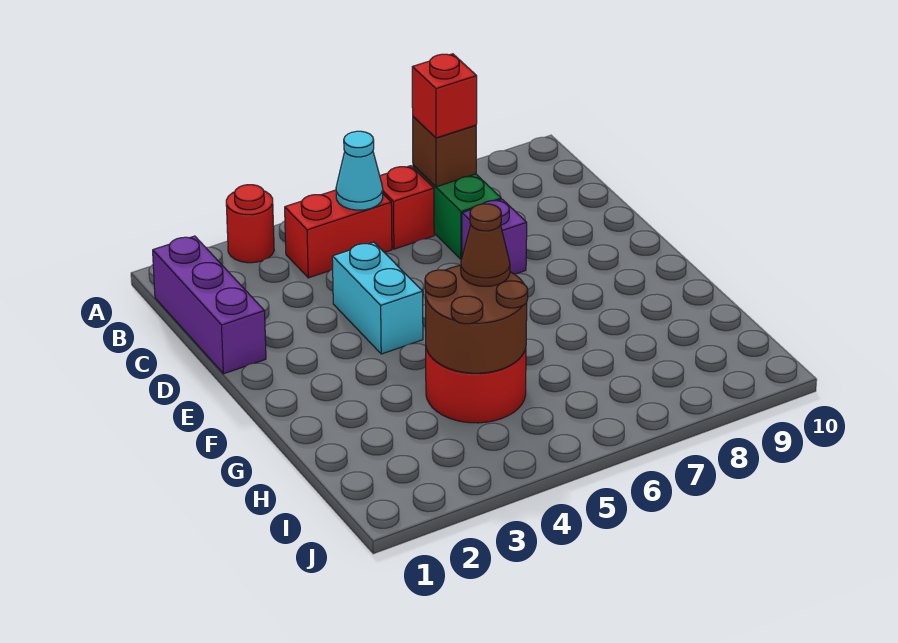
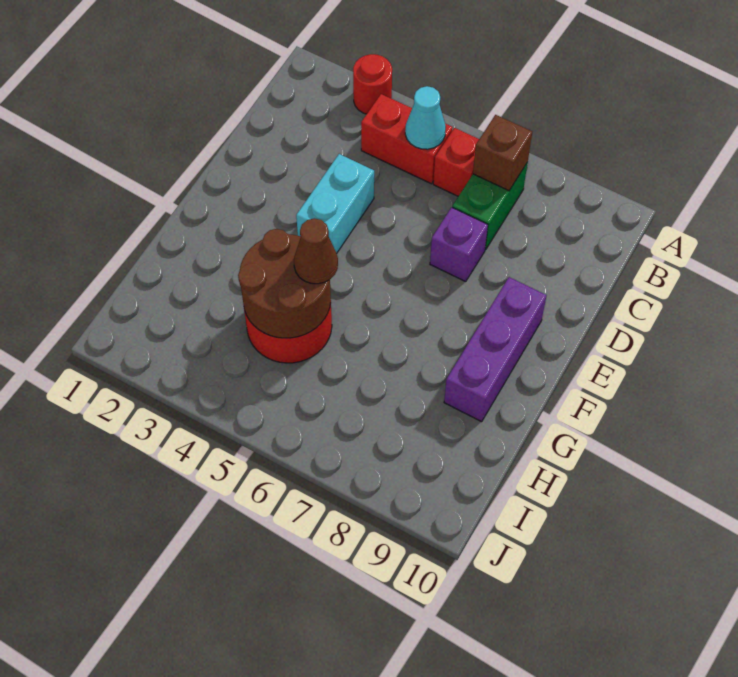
purple 1x3 brick [153,236,266,374] -> purple 1x3 brick moved to [444,277,547,422]
red 1x1 brick [412,54,477,138] -> none

